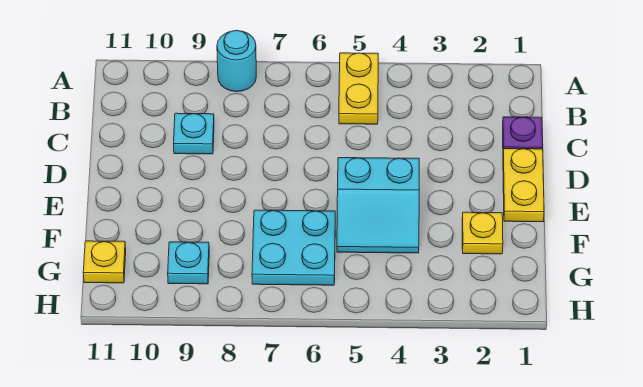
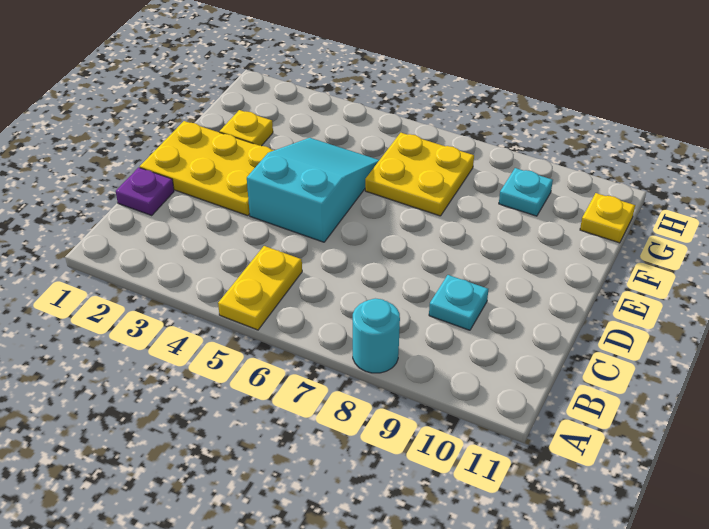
yellow 1x2 plate [503,149,544,222] -> yellow 2x3 plate [140,121,274,216]
cyan 2x2 slope [337,158,419,253] -> cyan 2x3 slope [247,138,379,242]
cyan 2x2 plate [252,210,335,285] -> yellow 2x2 plate [365,133,474,216]

